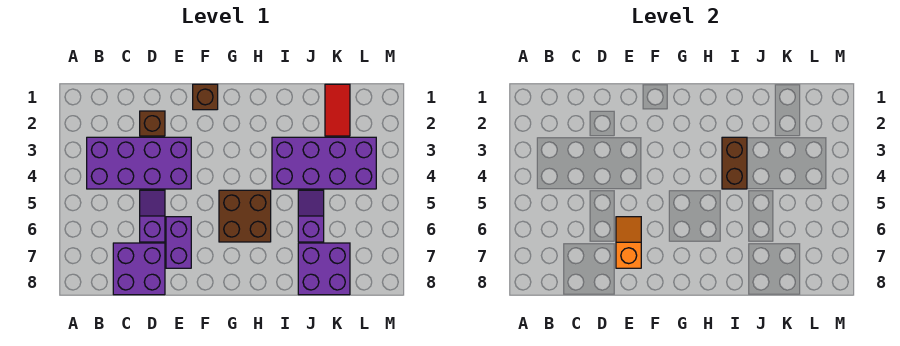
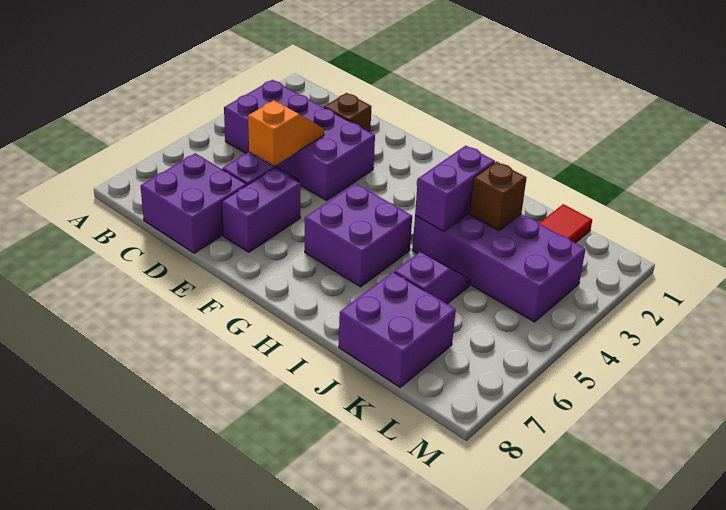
orange 1x2 slope [616,217,641,268] -> orange 1x2 slope moved to [248,100,324,166]
brown 1x1 brick [193,84,218,110] -> brown 1x1 brick moved to [470,162,527,230]
brown 2x2 brick [219,190,271,242] -> purple 2x2 brick [305,184,412,287]
brown 1x2 brick [722,137,747,189] -> purple 1x2 brick [415,145,495,232]

